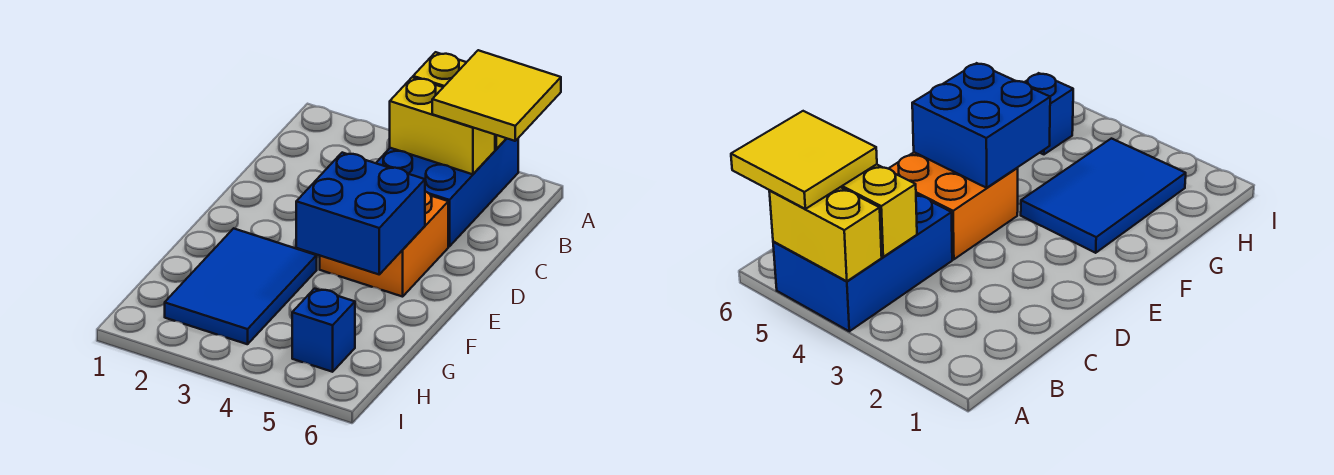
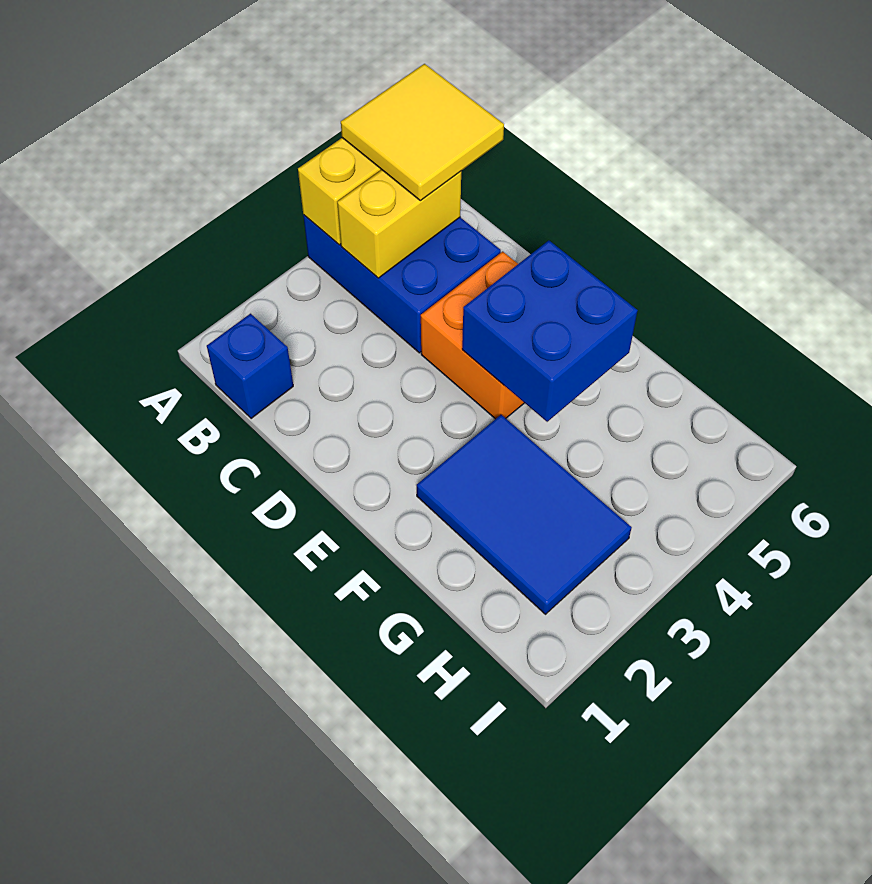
blue 1x1 brick [292,289,355,372] -> blue 1x1 brick moved to [207,314,293,419]

